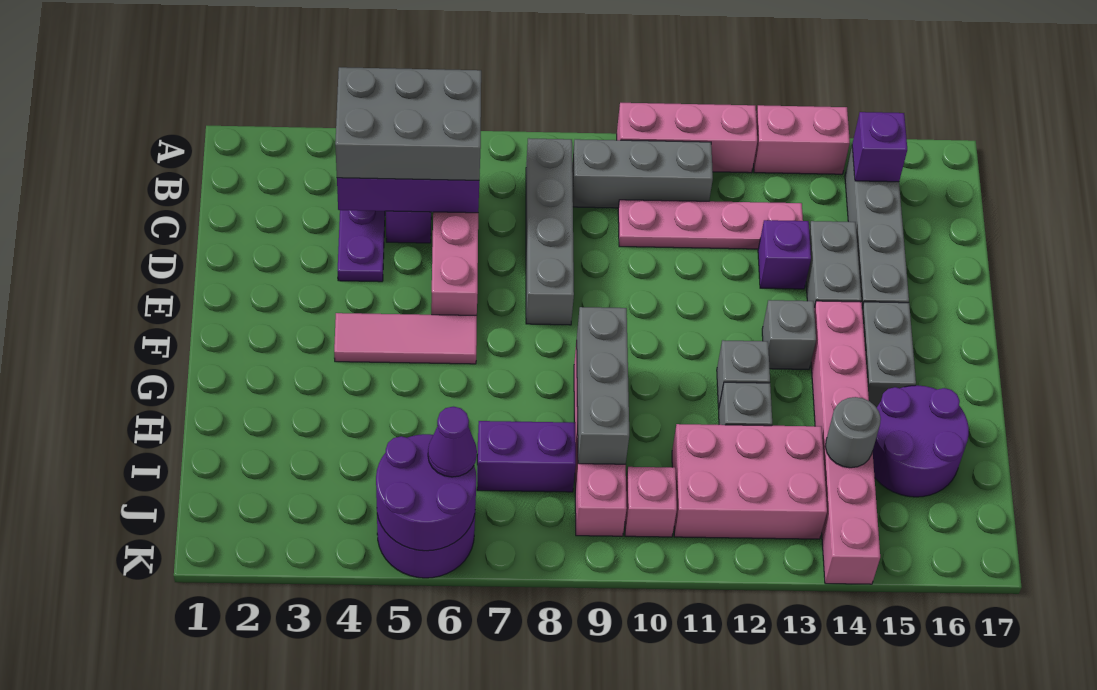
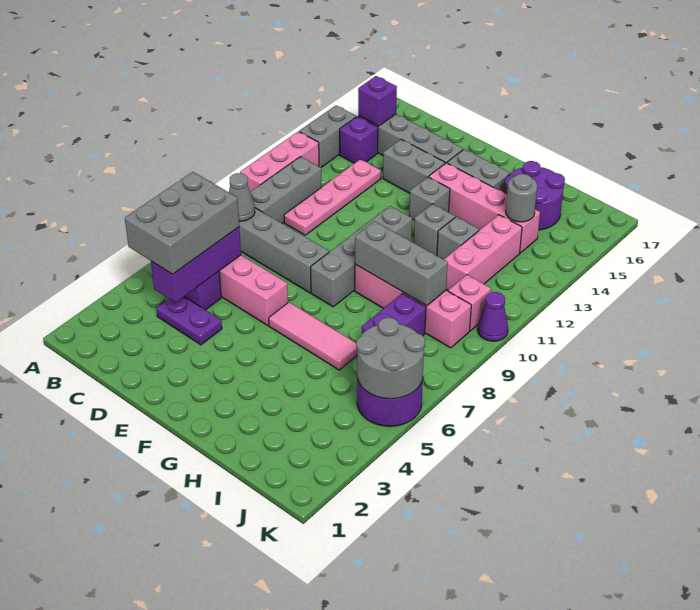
pink 1x2 brick [754,105,850,174] -> grey 1x2 brick [299,105,356,168]
none -> grey 1x1 cone [229,173,255,221]
purple 1x1 brick [758,220,811,289] -> purple 1x1 brick moved to [340,116,378,163]
pink 1x3 tile [334,313,477,364] -> pink 1x3 tile turned to [269,302,357,370]
none -> grey 1x4 brick [311,206,412,307]
pink 1x6 brick [811,301,880,584] -> pink 1x4 brick [429,163,540,253]
pink 2x3 brick [672,424,827,539] -> pink 1x3 brick [444,215,522,290]
purple 2x2 round brick [376,434,476,551] -> grey 2x2 round brick [356,317,425,399]
purple 1x1 cone [428,407,477,477] -> purple 1x1 cone moved to [478,292,508,341]

